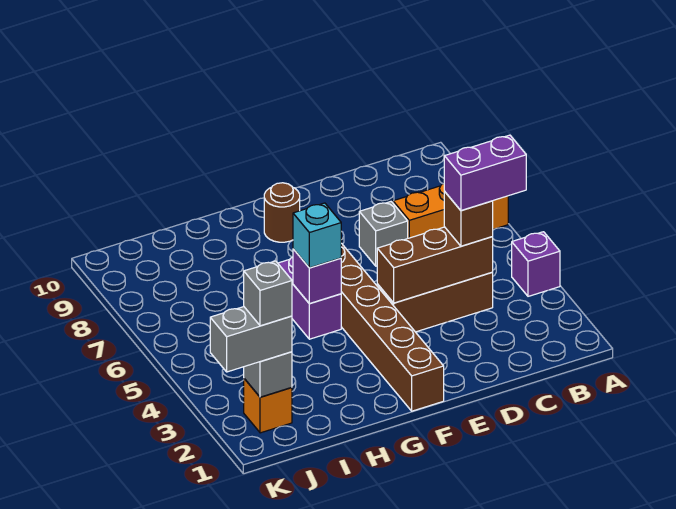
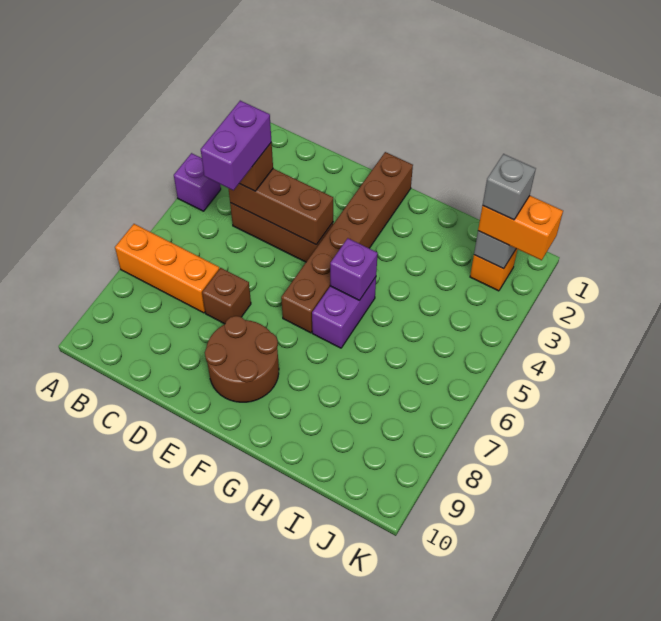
purple 1x2 brick [444,135,526,211] -> purple 1x2 brick turned to [201,101,272,190]
grey 1x1 brick [359,202,408,266] -> brown 1x1 brick [202,268,251,324]
brown 1x1 round brick [264,183,300,242] -> brown 2x2 round brick [205,316,279,402]
cyan 1x1 brick [293,203,341,268] -> none
grey 1x2 brick [210,307,292,372] -> orange 1x2 brick [478,196,563,260]

